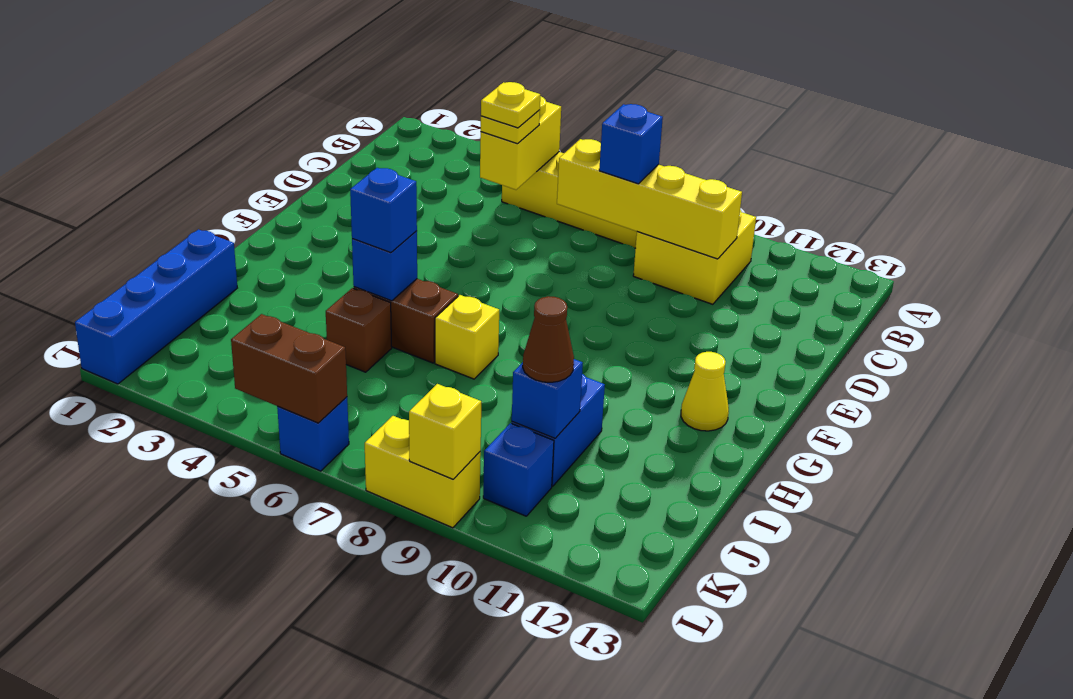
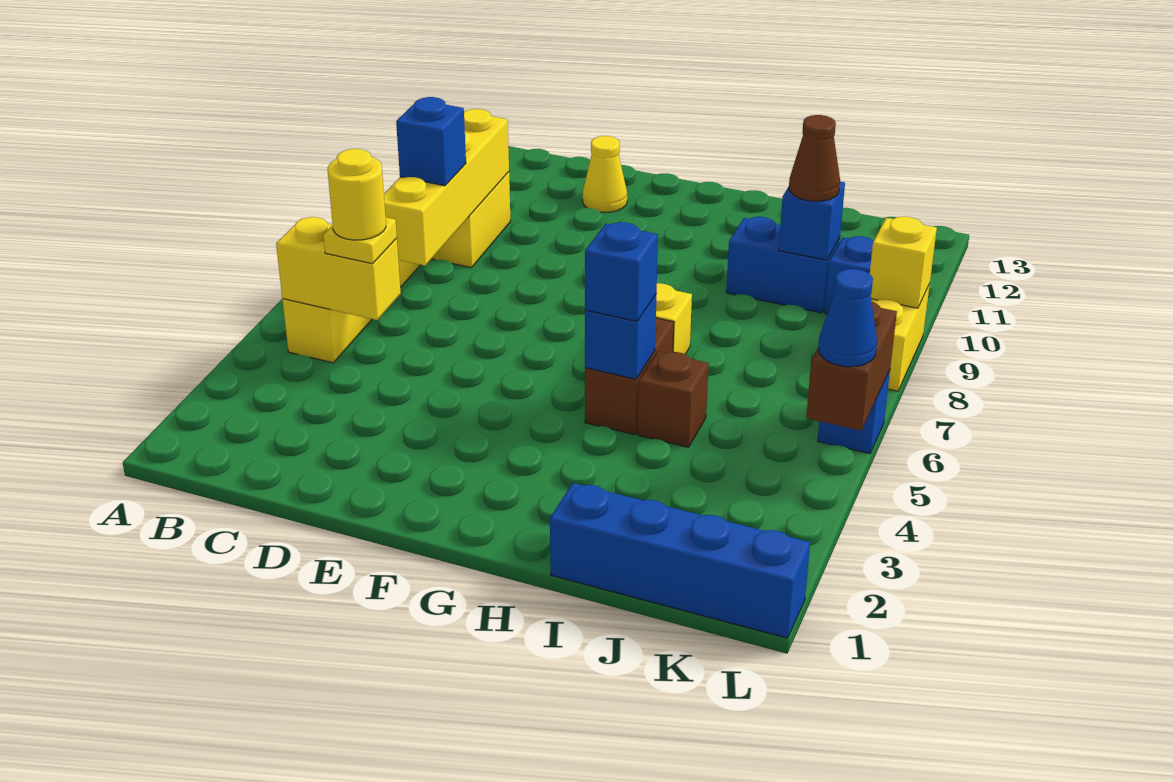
yellow 1x1 plate [481,82,540,128] -> yellow 1x1 round brick [328,149,386,240]
yellow 1x1 cone [681,352,729,431] -> yellow 1x1 cone moved to [583,136,627,212]
none -> blue 1x1 cone [818,269,877,367]

